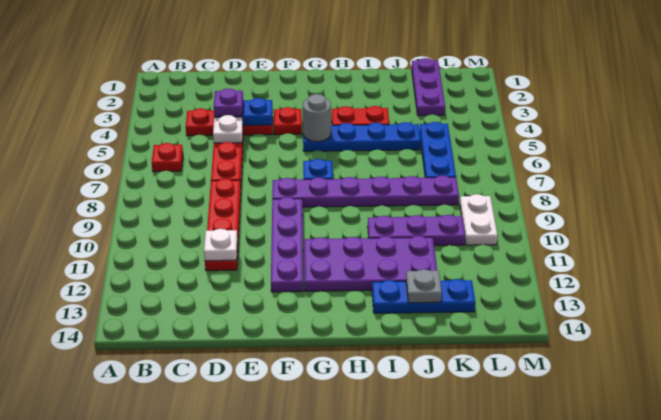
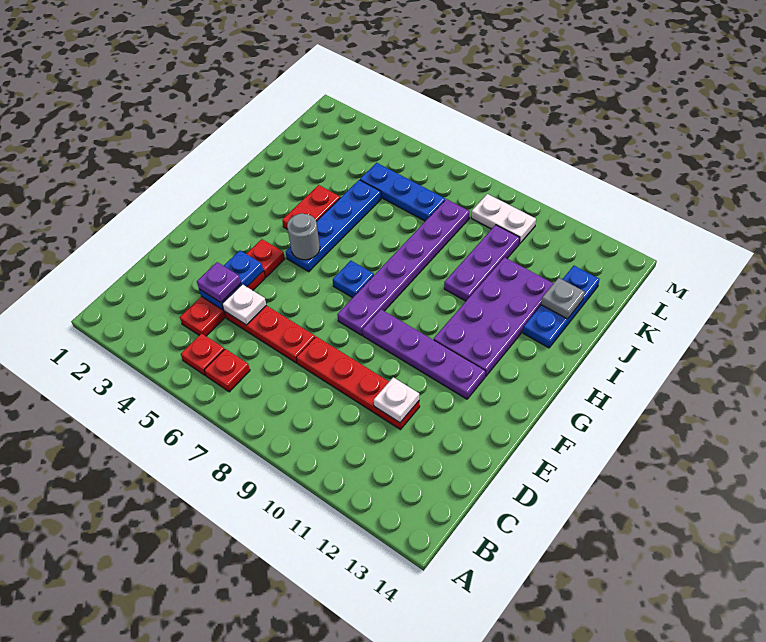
none -> red 1x1 plate [181,333,224,376]
purple 1x3 plate [412,58,445,116] -> none

